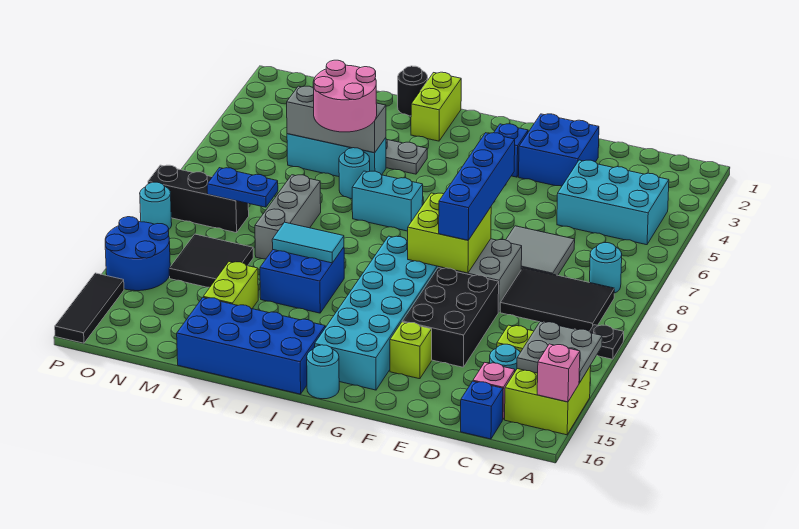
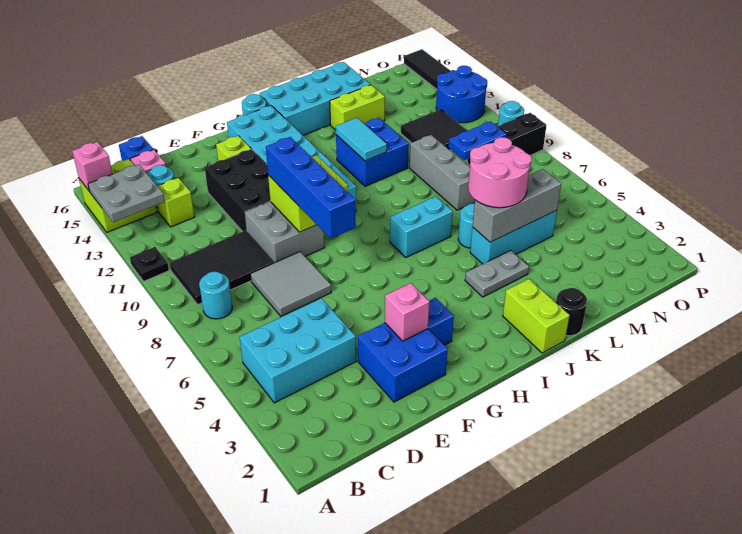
none -> pink 1x1 brick [385,283,429,341]
blue 2x4 brick [177,298,325,394] -> cyan 2x4 brick [260,62,370,135]
cyan 1x2 tile [272,222,344,263] -> cyan 1x2 tile turned to [336,118,387,161]
lime 1x2 brick [203,262,258,309] -> lime 1x2 brick turned to [330,85,385,130]

